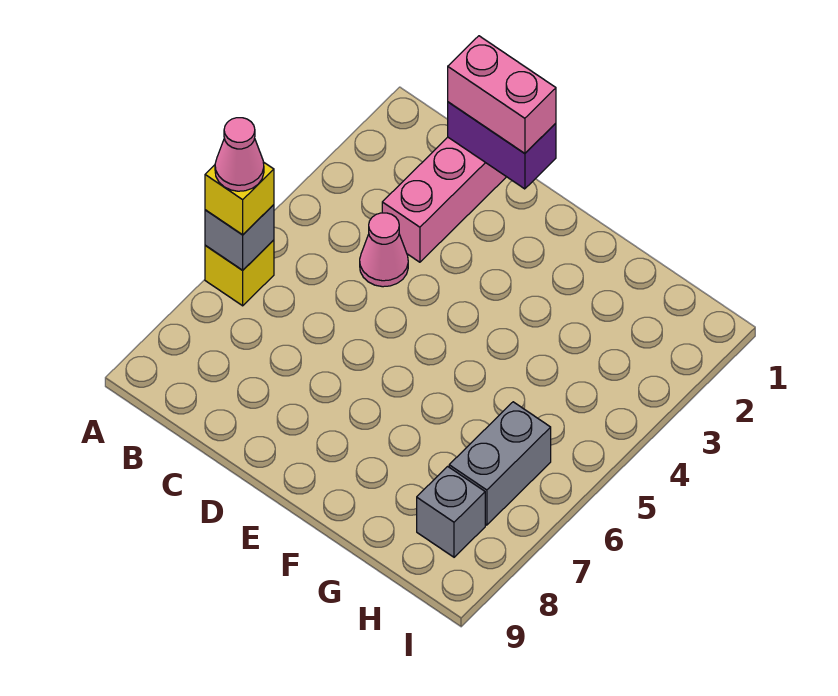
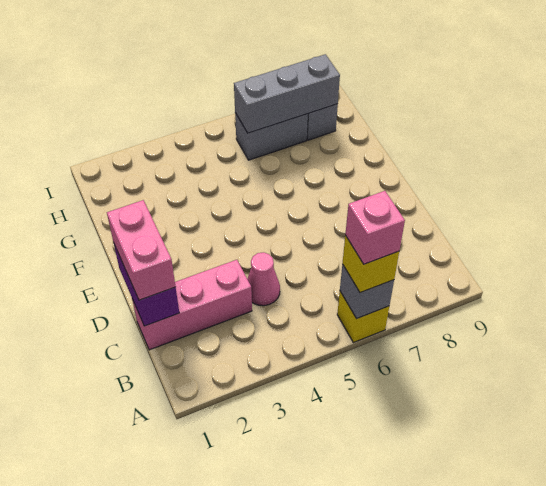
pink 1x1 cone [215,118,264,191] -> pink 1x1 brick [345,191,405,264]
none -> grey 1x3 brick [234,54,340,133]

